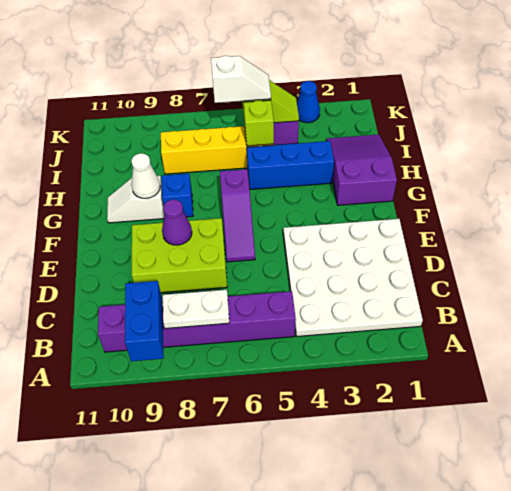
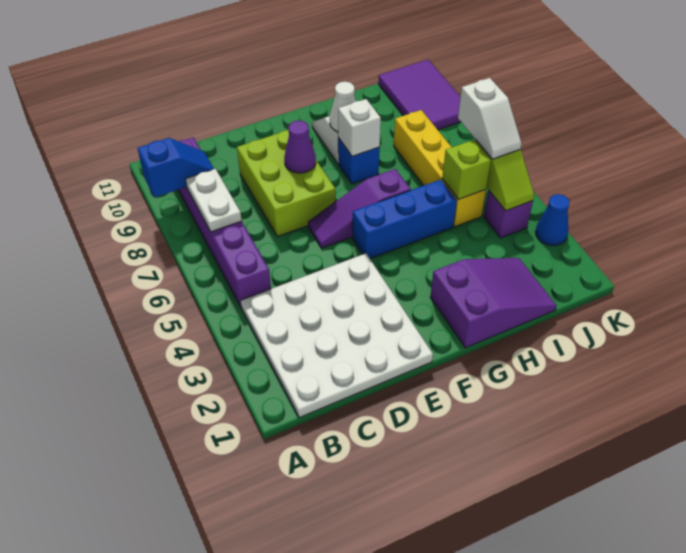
blue 1x2 brick [125,281,164,361] -> blue 1x2 slope [138,138,214,197]
none -> white 1x1 brick [338,99,381,156]
blue 1x3 brick [247,141,334,189] -> blue 1x3 brick turned to [352,180,457,259]
none -> purple 2x3 tile [378,60,461,130]

